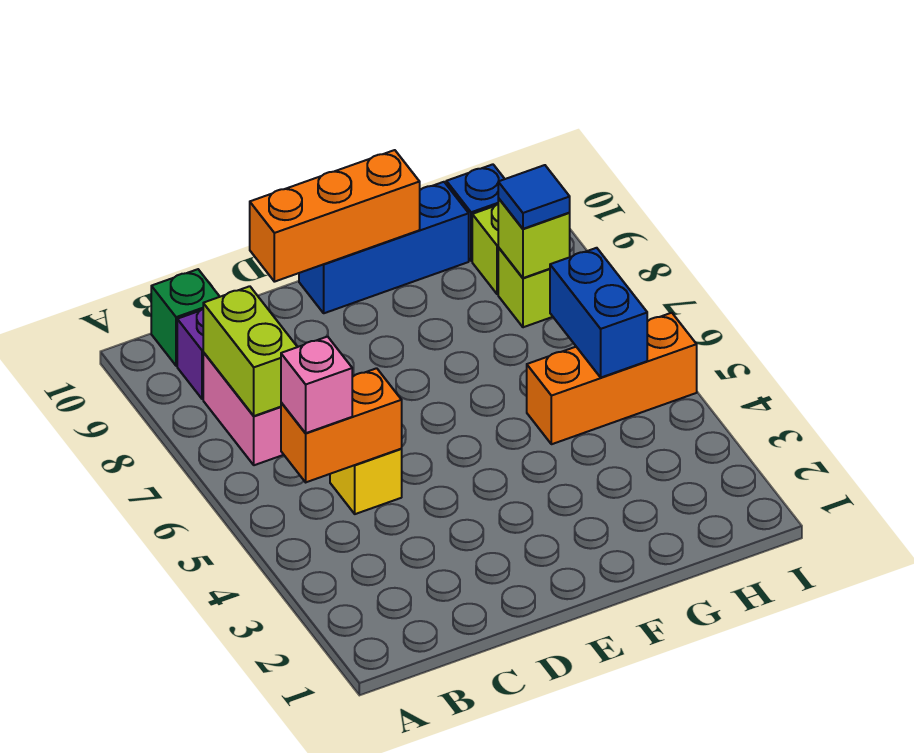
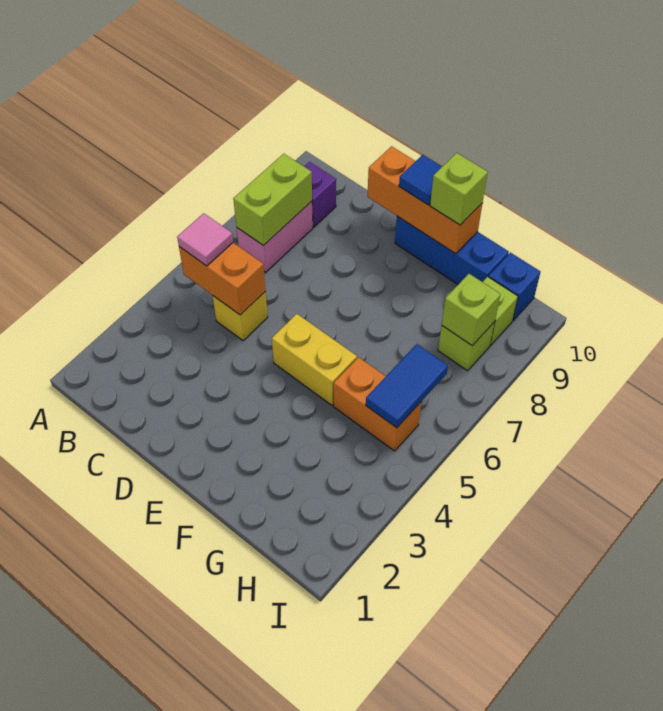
pink 1x1 brick [281,337,352,433] -> pink 1x1 tile [177,213,233,266]
green 1x1 brick [151,269,220,366] -> none
none -> yellow 1x2 brick [272,314,357,405]
none -> lime 1x1 brick [430,153,488,225]
orange 1x3 brick [527,313,697,444] -> orange 1x2 brick [334,357,421,451]
blue 1x2 brick [550,248,647,377] -> blue 1x2 tile [366,344,448,428]
blue 1x1 tile [498,165,570,229] -> blue 1x1 tile moved to [399,155,442,205]

